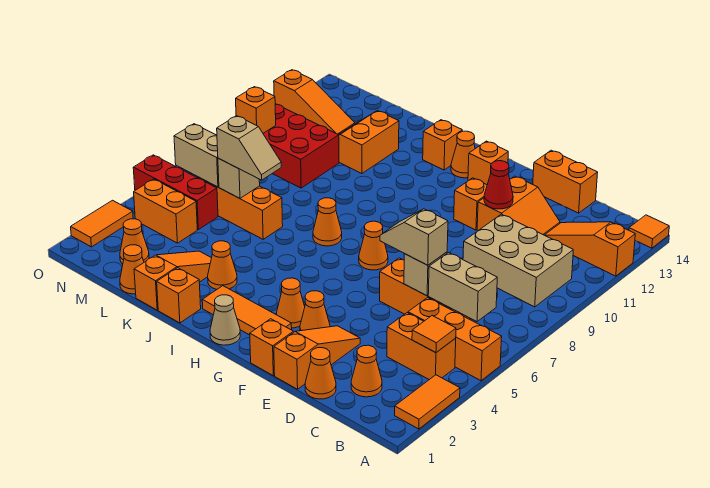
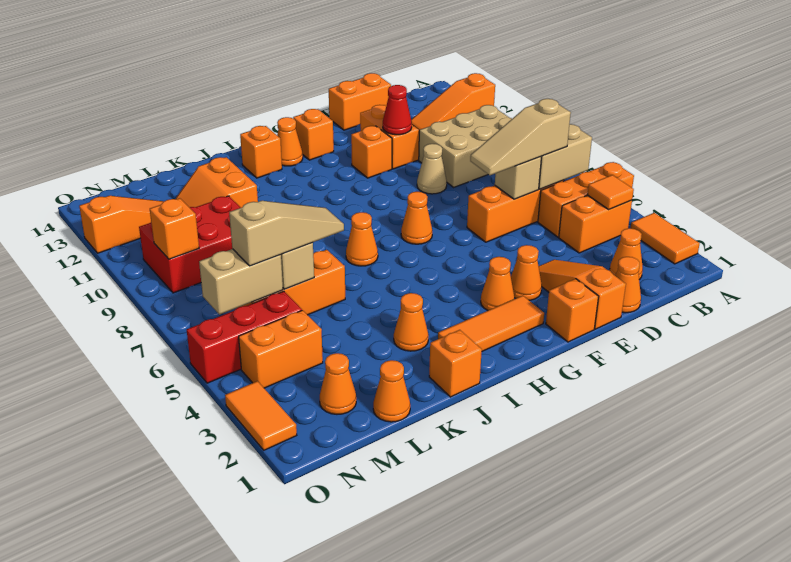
orange 1x1 tile [629,215,669,248] -> none
tan 1x2 slope [380,209,448,265] -> tan 1x3 slope [470,99,571,175]
tan 1x1 cone [210,295,240,345] -> tan 1x1 cone moved to [417,144,447,194]
orange 1x3 slope [134,251,211,310] -> none
tan 1x2 slope [217,116,281,180] -> tan 1x3 slope [229,201,344,266]

